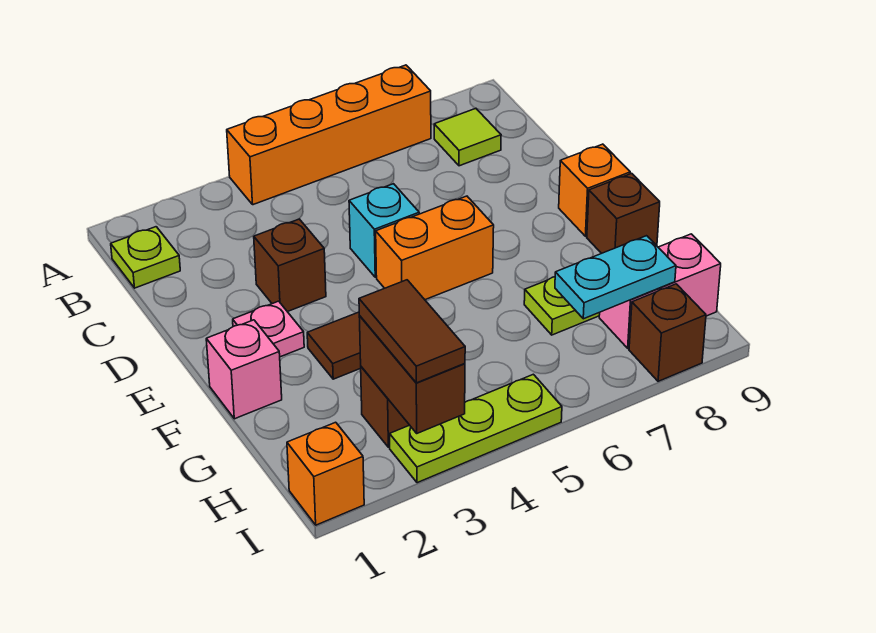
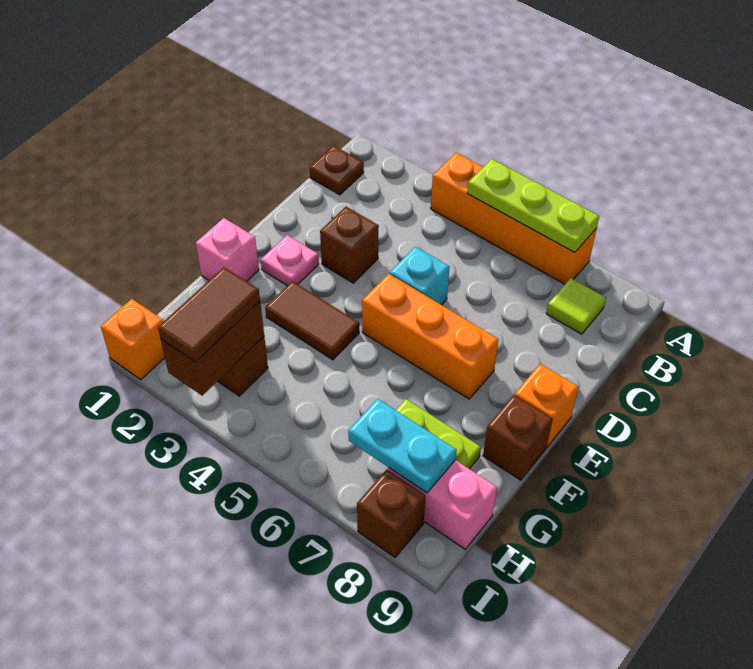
lime 1x1 plate [111,227,180,288] -> brown 1x1 plate [310,146,364,195]
orange 1x2 brick [376,196,494,300] -> orange 1x3 brick [362,274,499,399]
lime 1x3 plate [390,374,562,483] -> lime 1x3 plate moved to [467,159,599,253]

